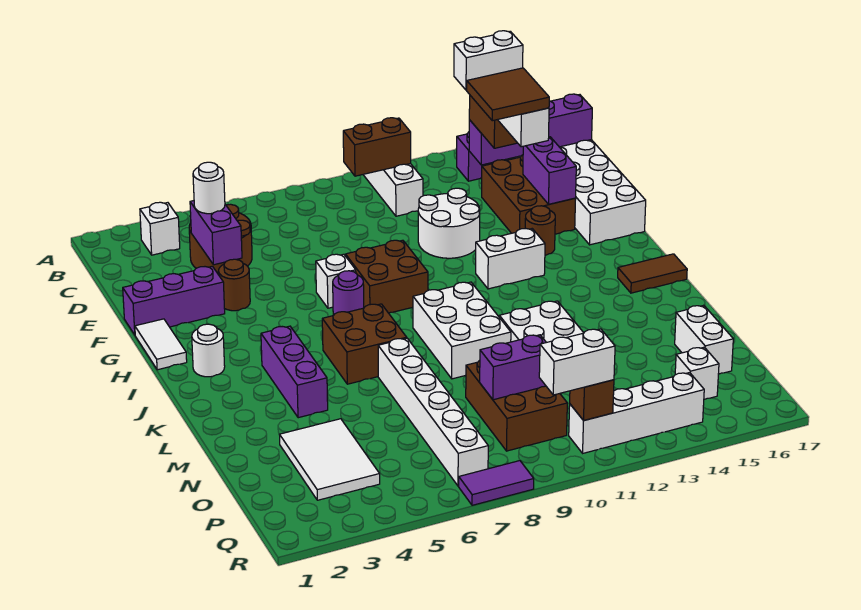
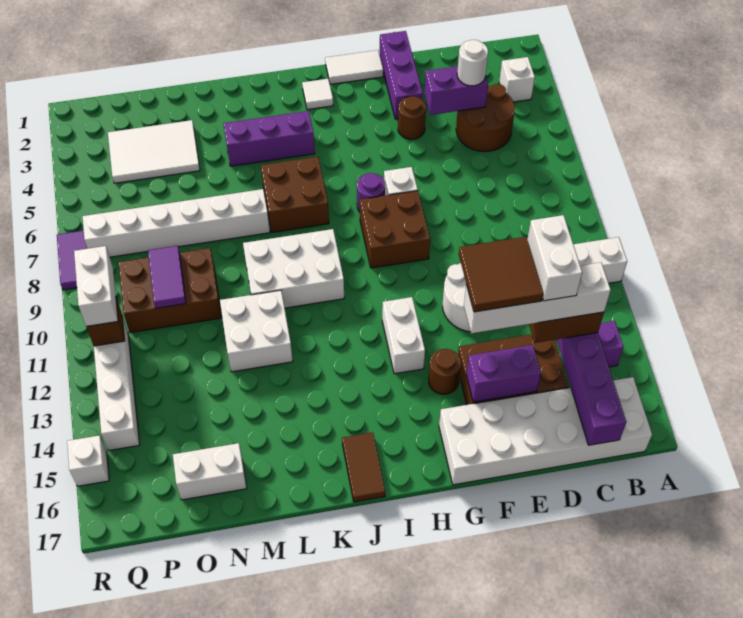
brown 1x2 brick [343,118,411,176] -> none
white 1x1 round brick [192,324,225,377] -> white 1x1 tile [302,79,333,110]
purple 1x2 brick [480,335,546,400] -> purple 1x2 tile [148,246,186,308]
white 1x1 brick [675,347,719,400] -> white 1x1 brick moved to [67,435,109,486]

